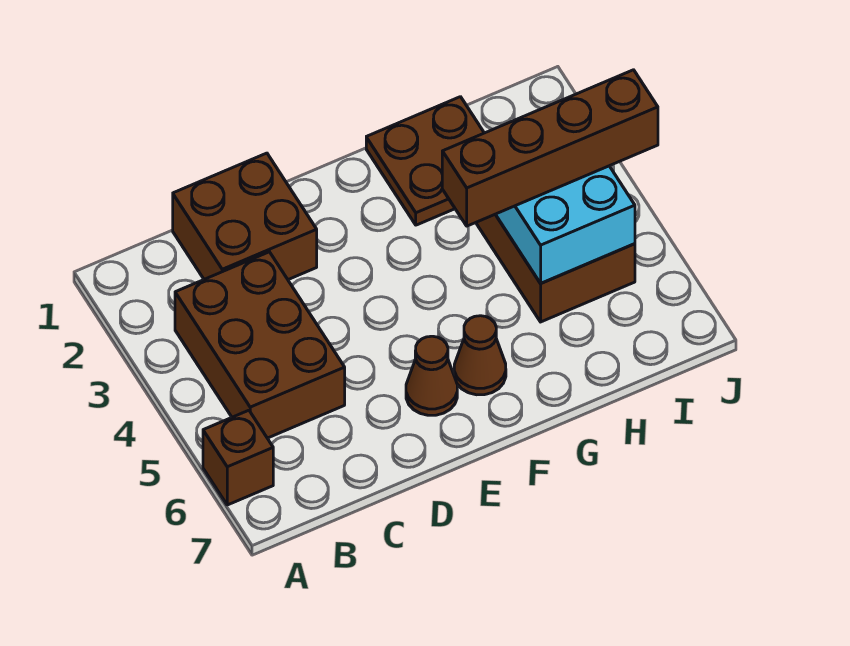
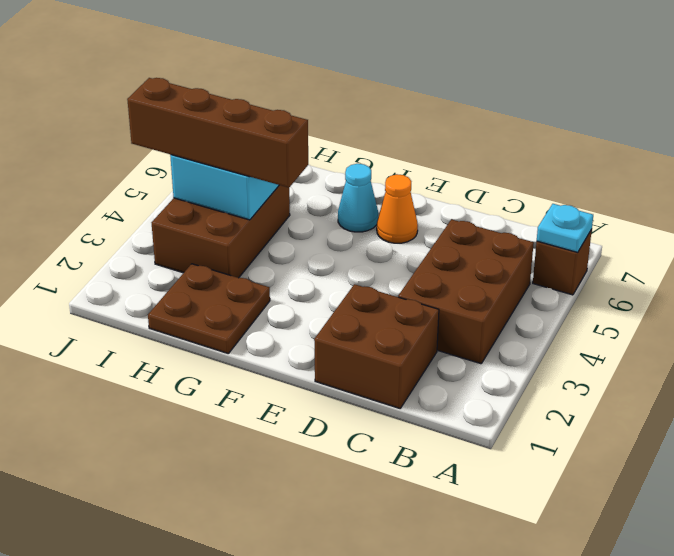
none -> cyan 1x1 plate [537,204,593,252]
brown 1x1 cone [406,336,457,415] -> orange 1x1 cone [377,174,418,243]
brown 1x1 cone [454,316,506,395] -> cyan 1x1 cone [338,164,378,232]

